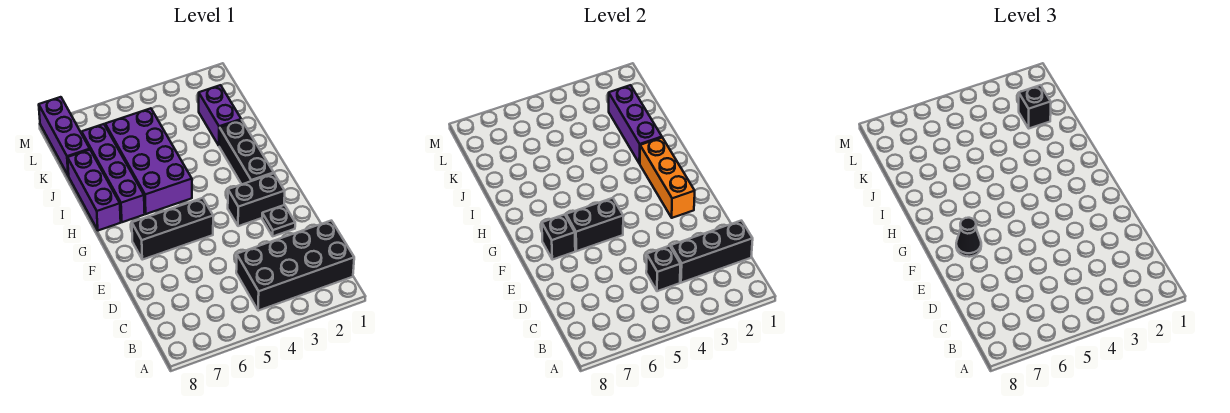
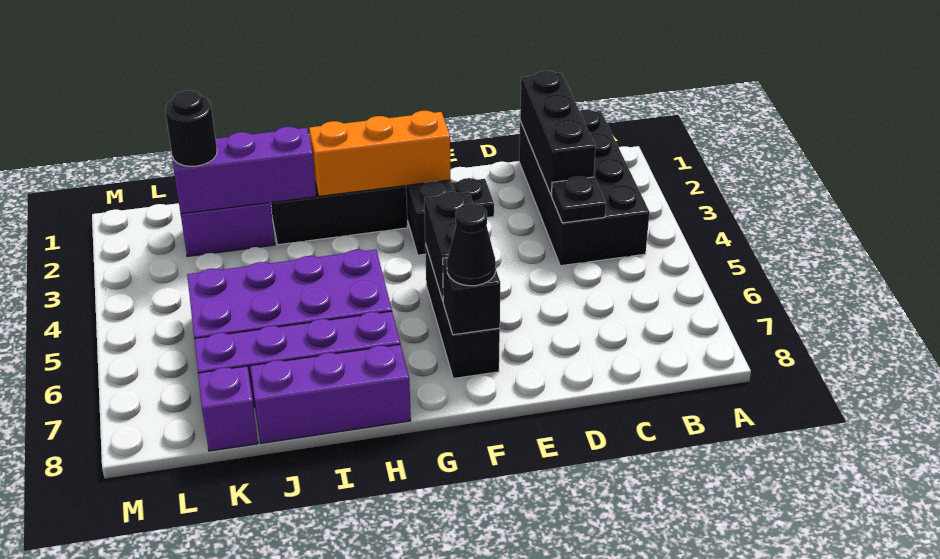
black 1x1 brick [646,246,680,291] -> black 1x1 plate [551,176,606,223]
black 1x1 brick [1019,85,1051,128] -> black 1x1 round brick [165,91,217,166]
purple 1x3 brick [39,97,90,176] -> purple 1x1 brick [198,366,258,451]

